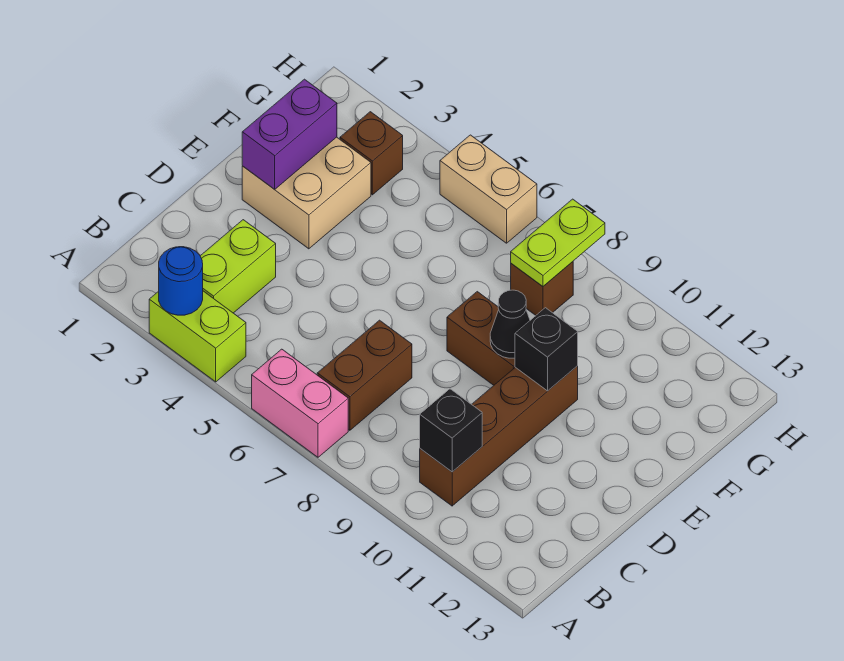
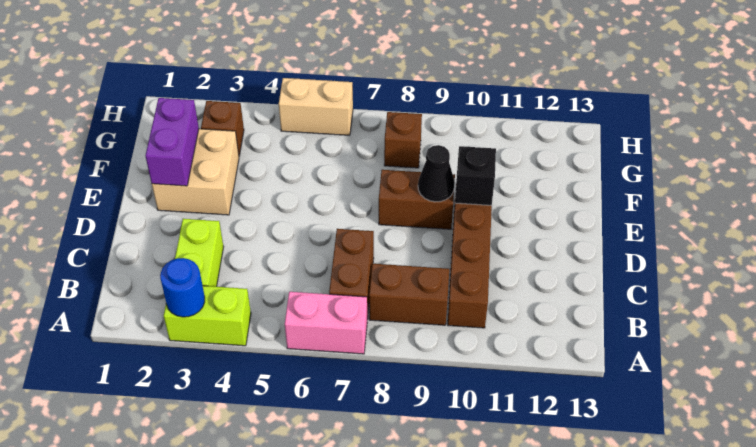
none -> brown 1x2 brick [369,264,449,325]
black 1x1 brick [420,389,482,472] -> none
lime 1x2 plate [511,199,605,286] -> none

